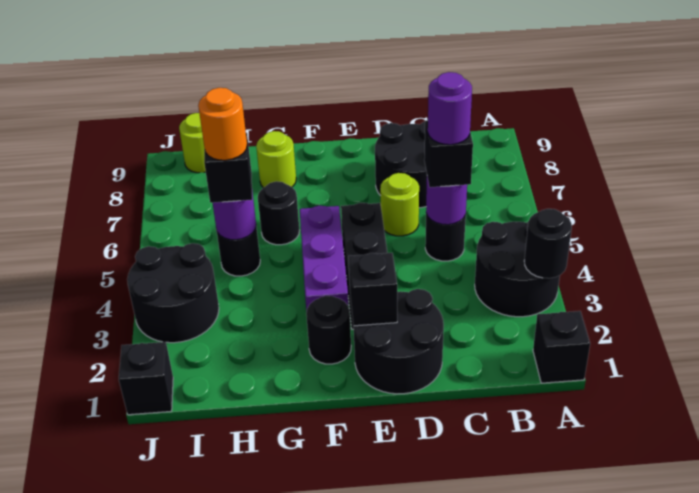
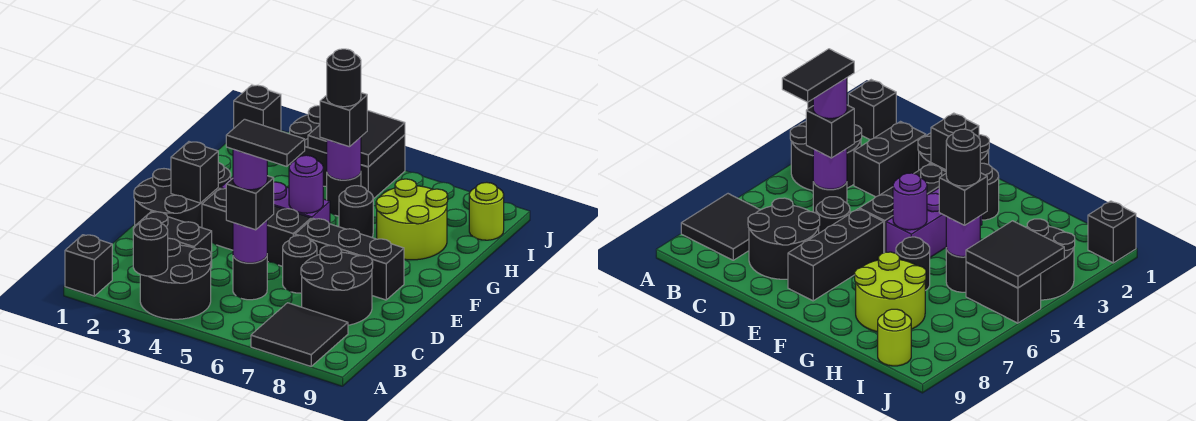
none -> black 2x2 tile [251,303,348,366]
none -> black 1x2 brick [133,211,212,267]
none -> black 1x2 tile [226,119,305,166]
lime 1x1 round brick [380,173,419,236] -> black 1x1 round brick [283,235,317,293]
none -> black 1x3 brick [295,219,404,300]
none -> purple 1x1 round brick [289,155,323,213]
lime 1x1 round brick [256,131,296,188] -> lime 2x2 round brick [376,179,448,260]
orange 1x1 round brick [198,88,247,160] -> black 1x1 round brick [327,49,361,107]
none -> black 2x2 tile [308,110,405,167]
none -> black 1x2 brick [361,135,405,199]

